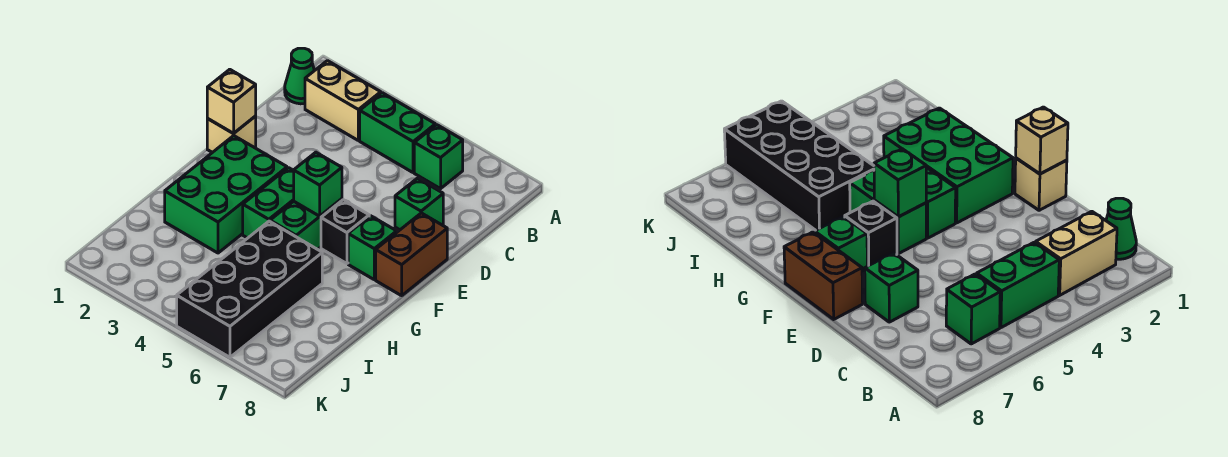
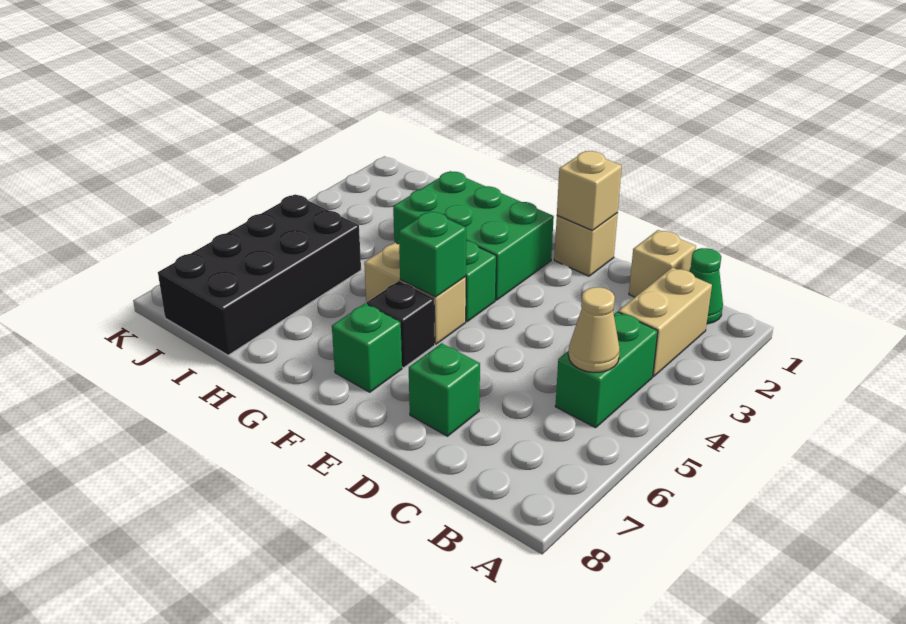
none -> tan 1x1 cone [568,287,620,372]
green 1x1 brick [414,125,463,189] -> none
none -> tan 1x1 brick [629,230,696,297]
brown 1x2 brick [376,213,447,296] -> none
green 1x2 brick [270,199,342,249] -> tan 1x2 brick [364,243,466,344]
black 2x4 brick [177,221,322,357] -> black 2x4 brick turned to [158,194,361,355]

